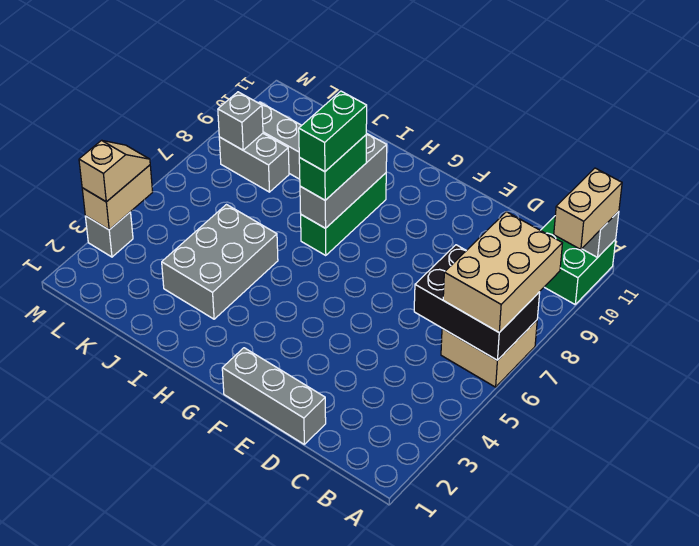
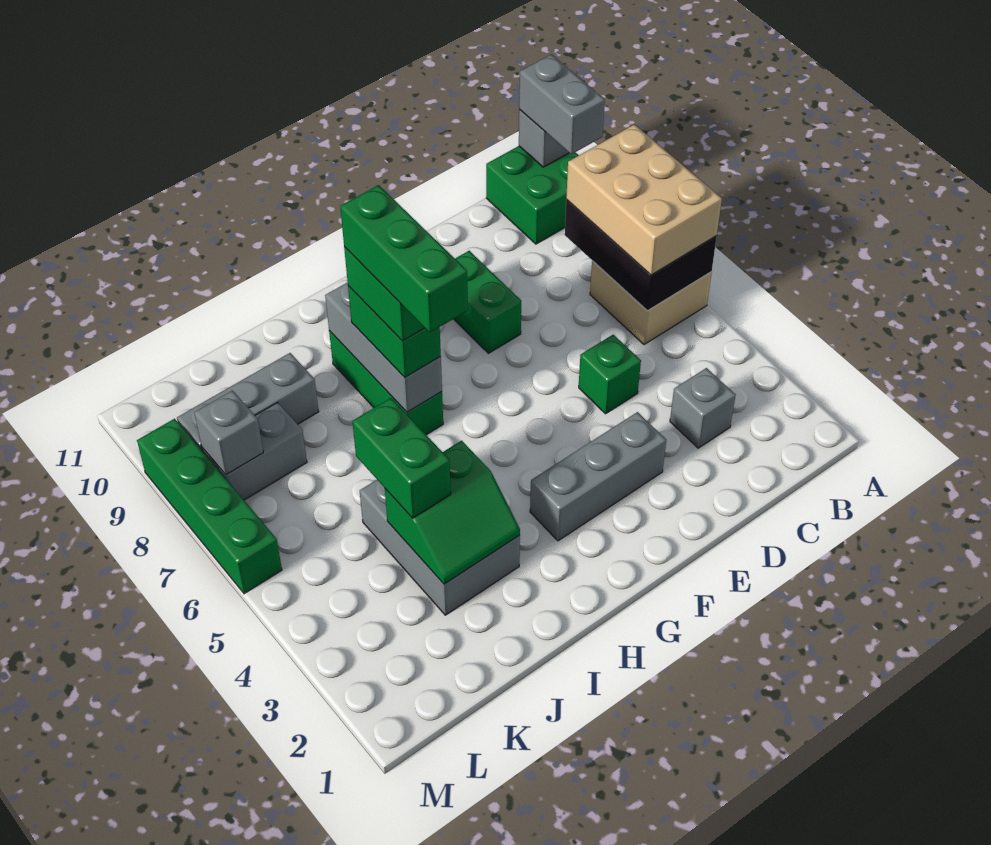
black 2x3 brick [414,245,540,360] -> black 2x3 brick turned to [565,200,717,311]
tan 1x2 brick [554,168,622,249] -> grey 1x2 brick [519,54,605,154]
grey 1x3 brick [222,348,326,444] -> grey 1x3 brick moved to [530,412,666,541]
none -> green 1x1 brick [579,335,641,414]
none -> green 1x2 brick [454,251,521,353]
none -> green 1x3 brick [340,185,468,332]
none -> green 2x2 slope [385,441,520,584]
none -> green 1x2 brick [352,398,451,518]
grey 1x1 brick [85,212,133,257] -> grey 1x1 brick moved to [670,368,736,448]
tan 1x2 brick [82,165,153,230] -> none
tan 1x2 slope [79,140,150,202] -> none
none -> green 1x4 brick [137,419,282,594]

